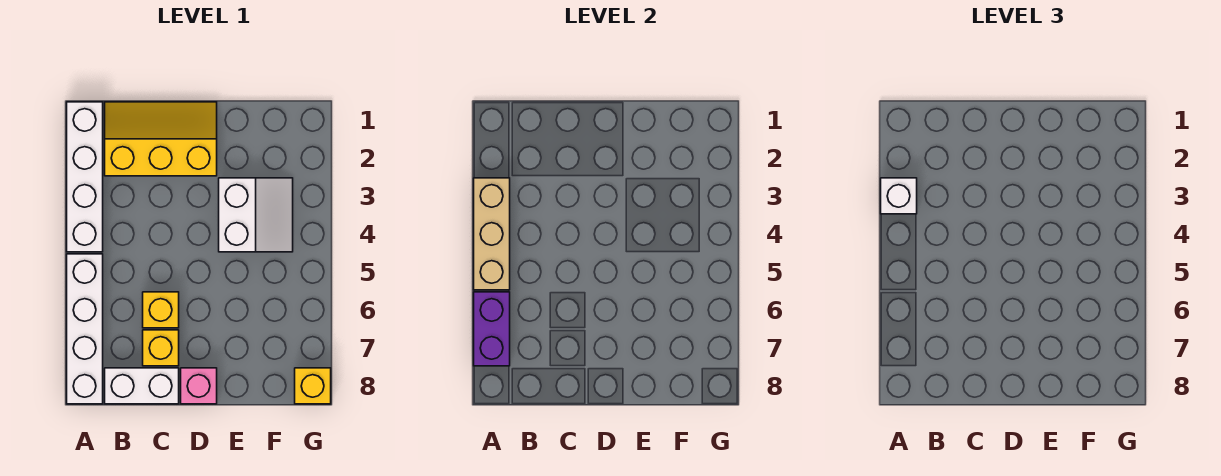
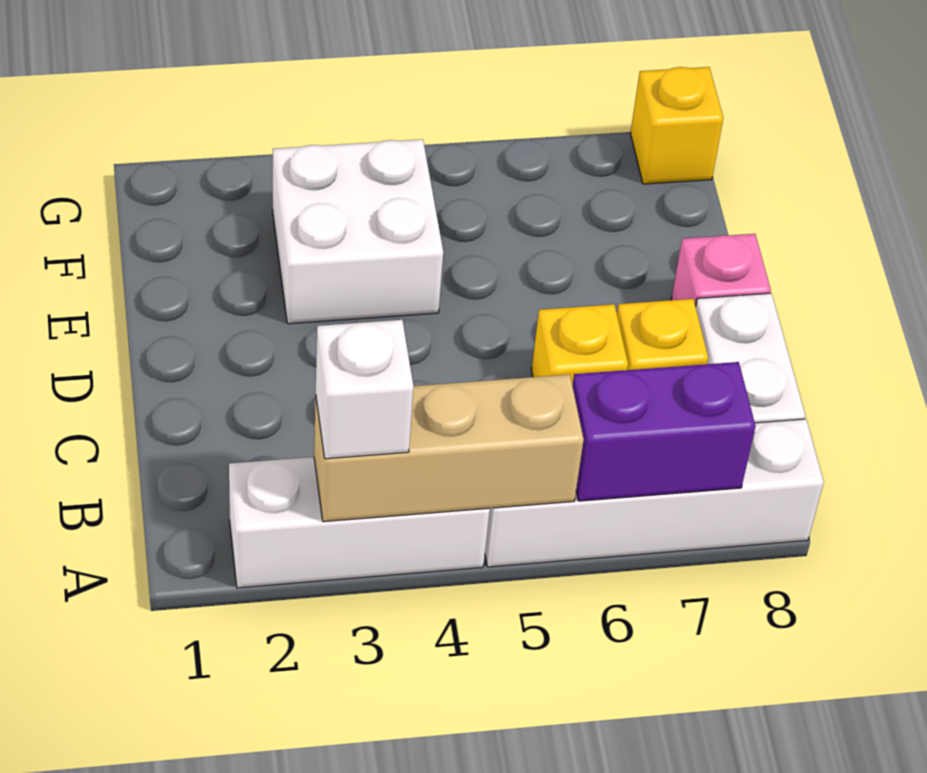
white 1x4 brick [67,102,103,252] -> white 1x3 brick [229,457,490,588]
yellow 2x3 slope [105,102,217,176] -> none
white 2x2 slope [219,178,293,252] -> white 2x2 brick [273,139,443,324]

